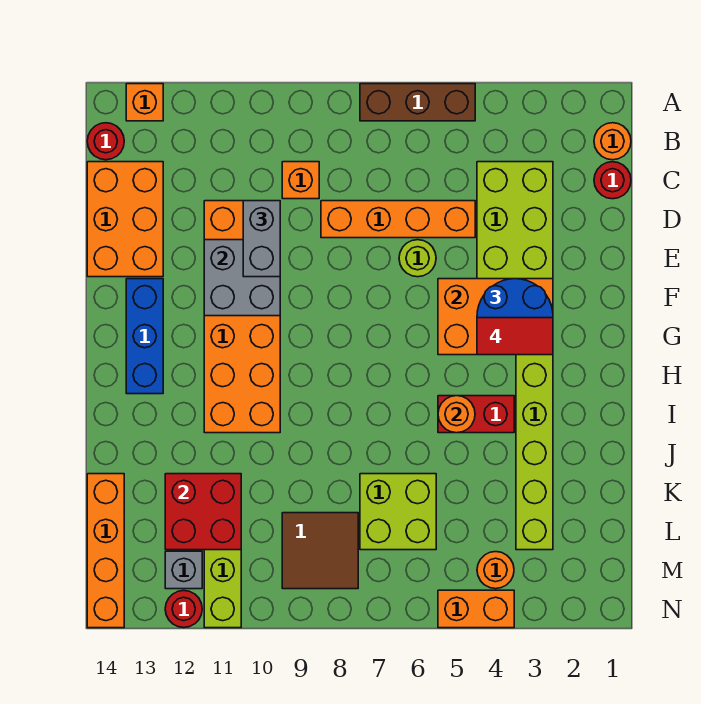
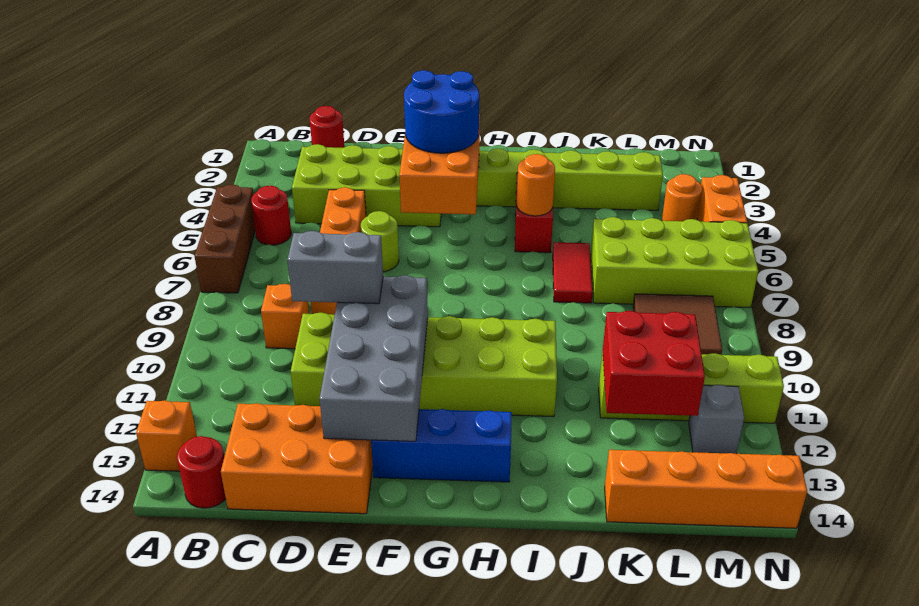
orange 1x1 round brick [594,123,631,160] -> none
orange 2x6 brick [204,201,280,433] -> lime 2x6 brick [291,312,557,417]
grey 2x2 brick [204,240,280,316] -> grey 2x4 brick [320,275,428,441]
red 1x2 tile [477,318,553,355] -> red 1x2 tile moved to [553,242,593,303]
lime 2x2 brick [360,474,436,550] -> lime 2x4 brick [590,217,758,308]
red 1x1 round brick [165,591,202,628] -> red 1x1 round brick moved to [251,186,291,245]

